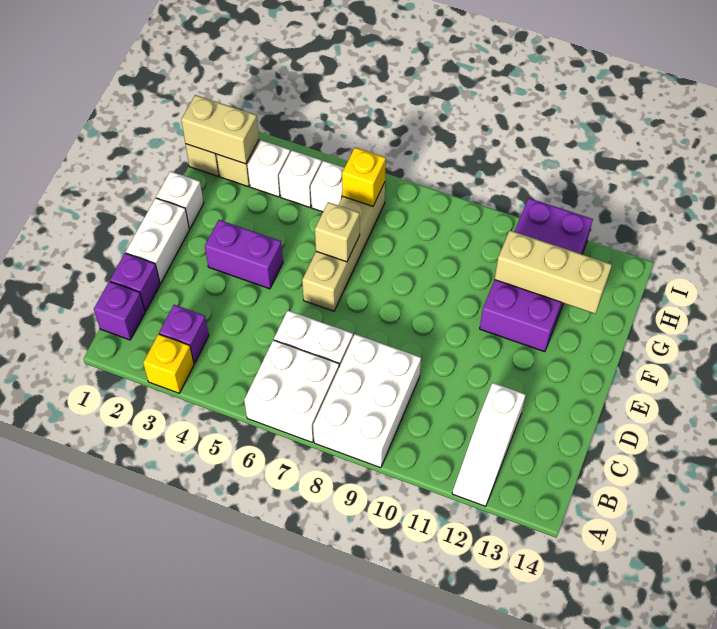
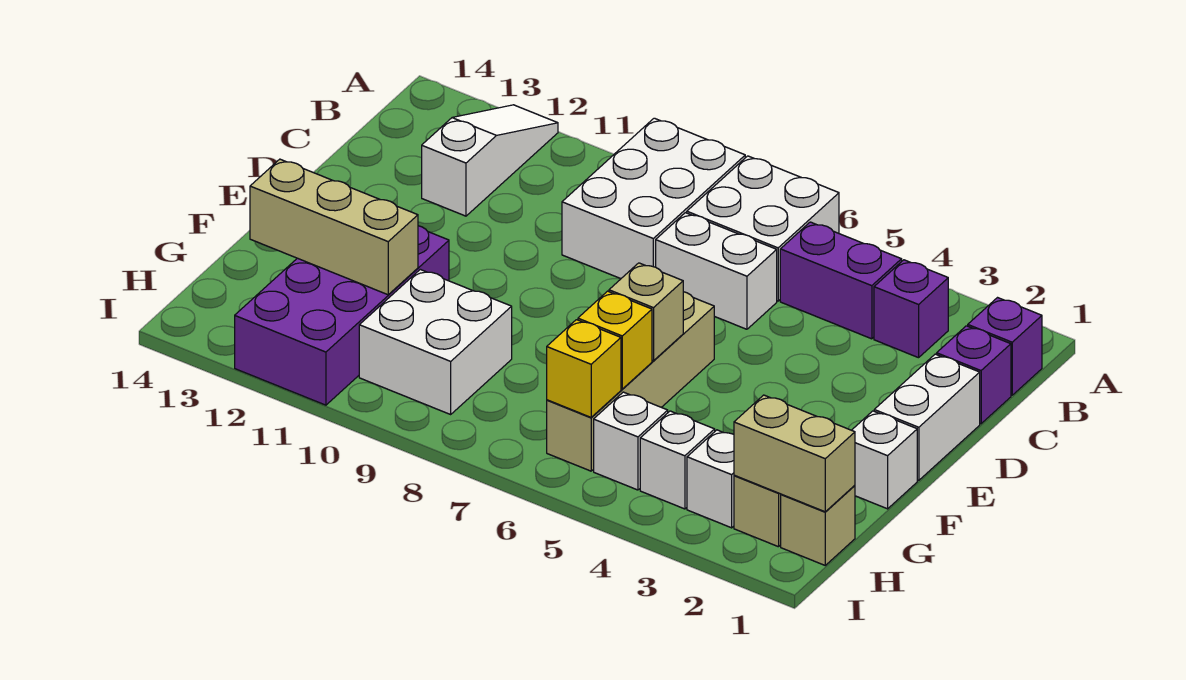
yellow 1x1 brick [143,334,194,393] -> yellow 1x1 brick moved to [578,291,652,389]
purple 1x2 brick [205,220,283,289] -> purple 1x2 brick moved to [780,222,902,339]
none -> white 2x2 brick [359,269,512,414]

